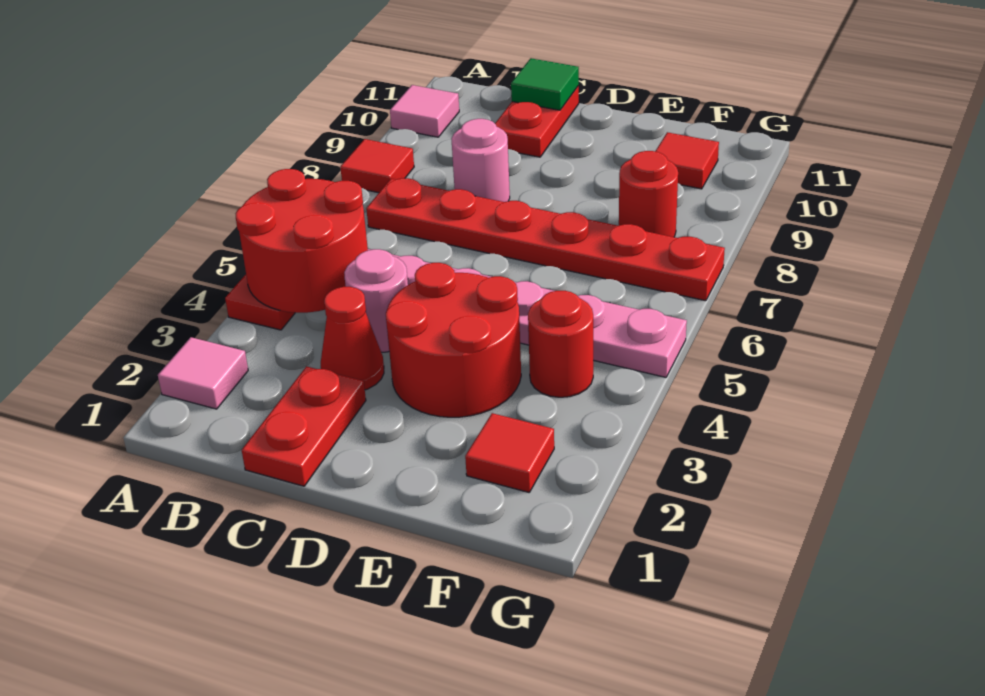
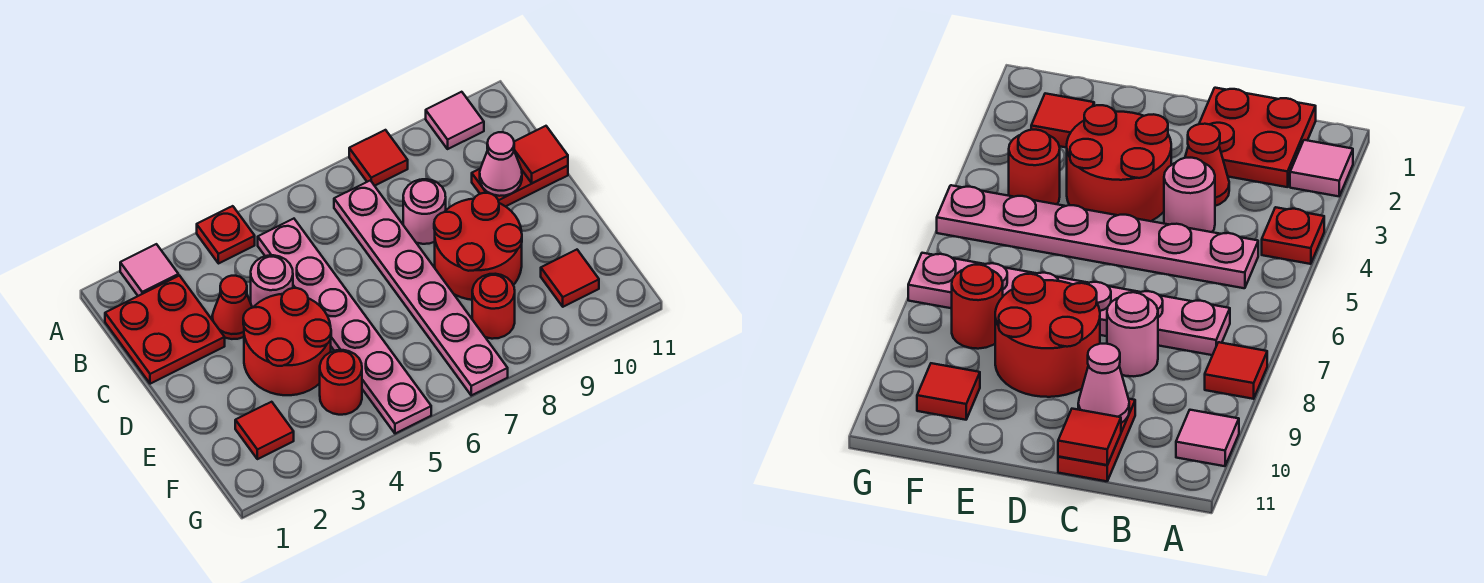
red 2x2 round brick [236,169,368,313] -> red 2x2 round brick moved to [434,193,522,300]
red 1x6 plate [366,178,725,301] -> pink 1x6 plate [334,180,508,395]
red 1x2 plate [242,366,366,486] -> red 2x2 plate [105,276,225,384]
none -> pink 1x1 cone [480,132,522,196]
green 1x1 tile [511,58,579,110] -> red 1x1 tile [514,126,568,183]

